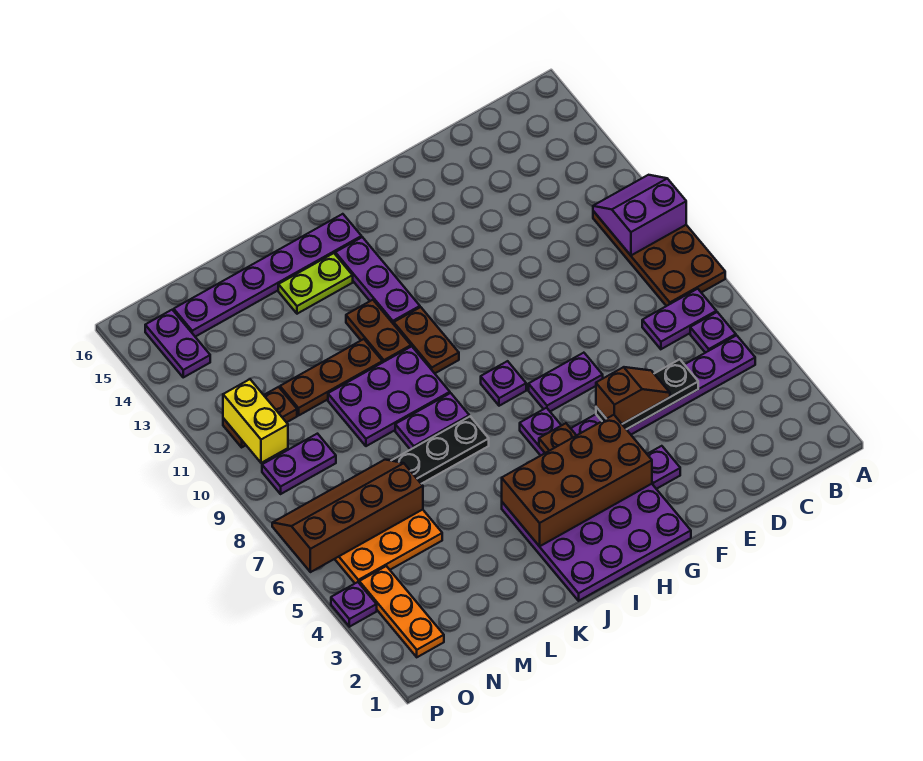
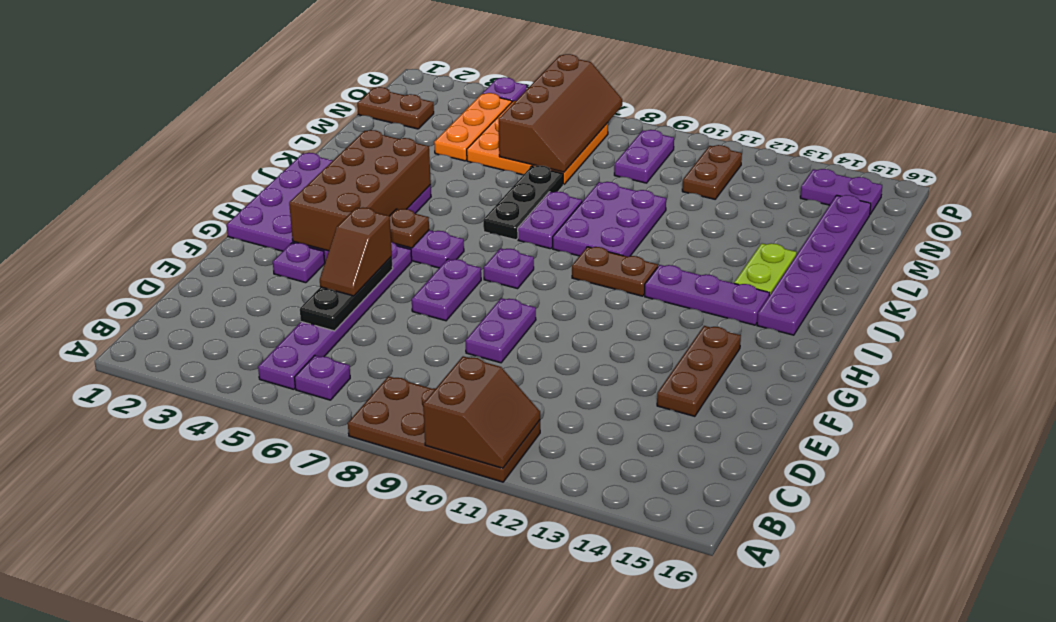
purple 2x2 slope [593,175,686,255] -> brown 2x2 slope [423,356,540,468]
purple 1x2 plate [642,289,716,349] -> purple 1x2 plate moved to [465,298,536,363]
brown 1x2 plate [346,300,411,363] -> brown 1x2 plate moved to [357,87,434,129]
brown 1x3 plate [280,339,382,415] -> brown 1x3 plate moved to [657,326,741,416]
orange 1x3 plate [359,566,444,657] -> orange 1x3 plate turned to [434,93,512,161]
yellow 1x2 brick [223,379,288,463] -> none

